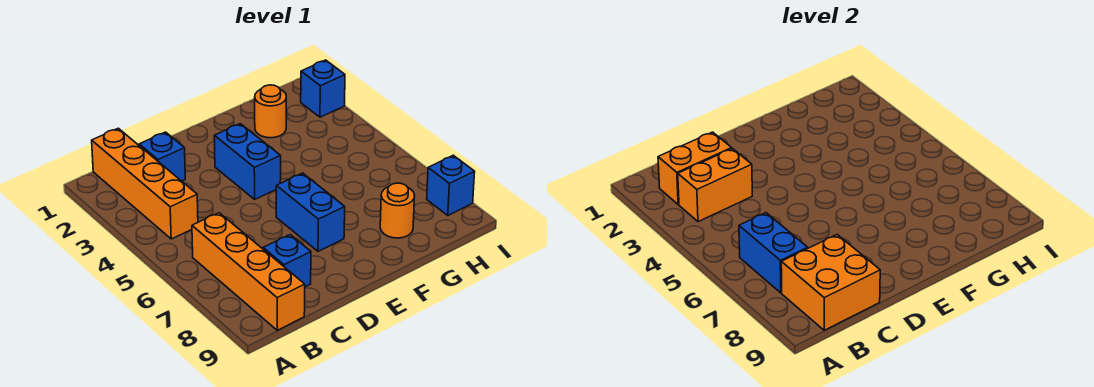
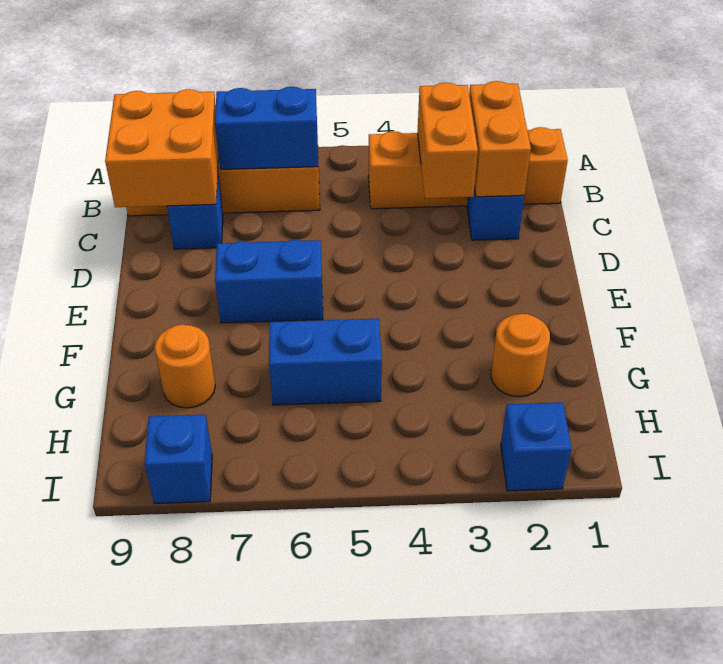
blue 1x2 brick [214,124,281,199] -> blue 1x2 brick moved to [269,319,382,405]

